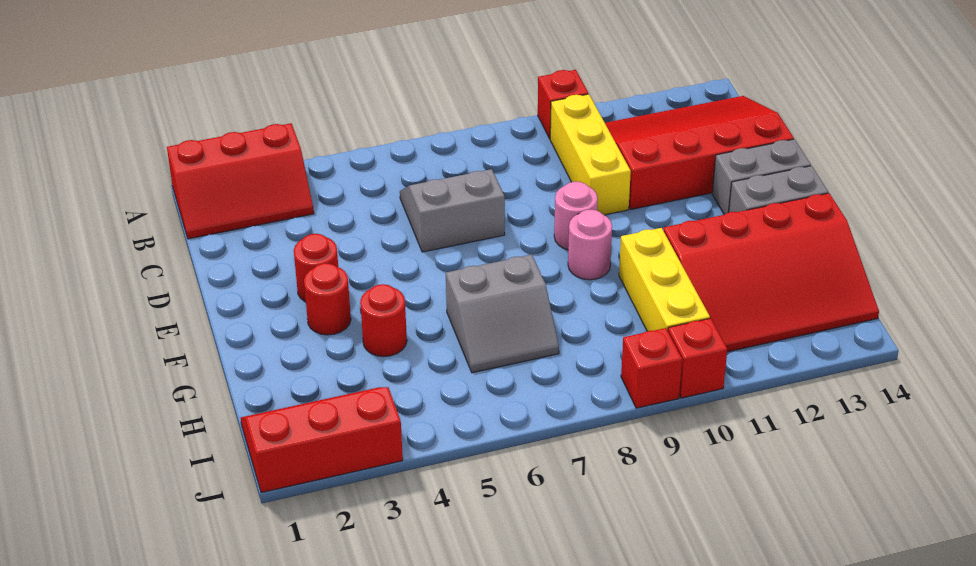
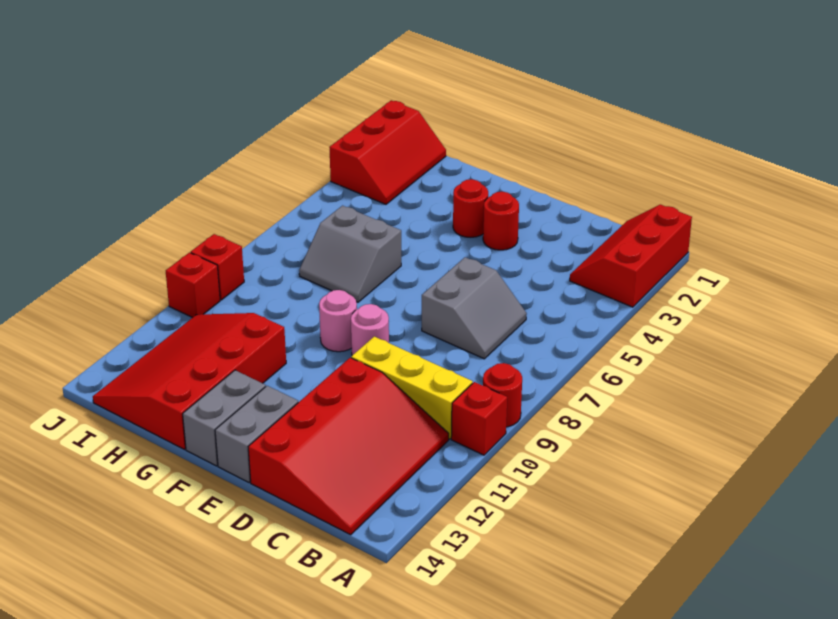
red 1x1 round brick [360,284,407,357] -> red 1x1 round brick moved to [483,363,522,427]
grey 2x2 slope [446,255,559,373] -> grey 2x2 slope turned to [299,206,401,302]
yellow 1x3 brick [619,228,710,331] -> none

